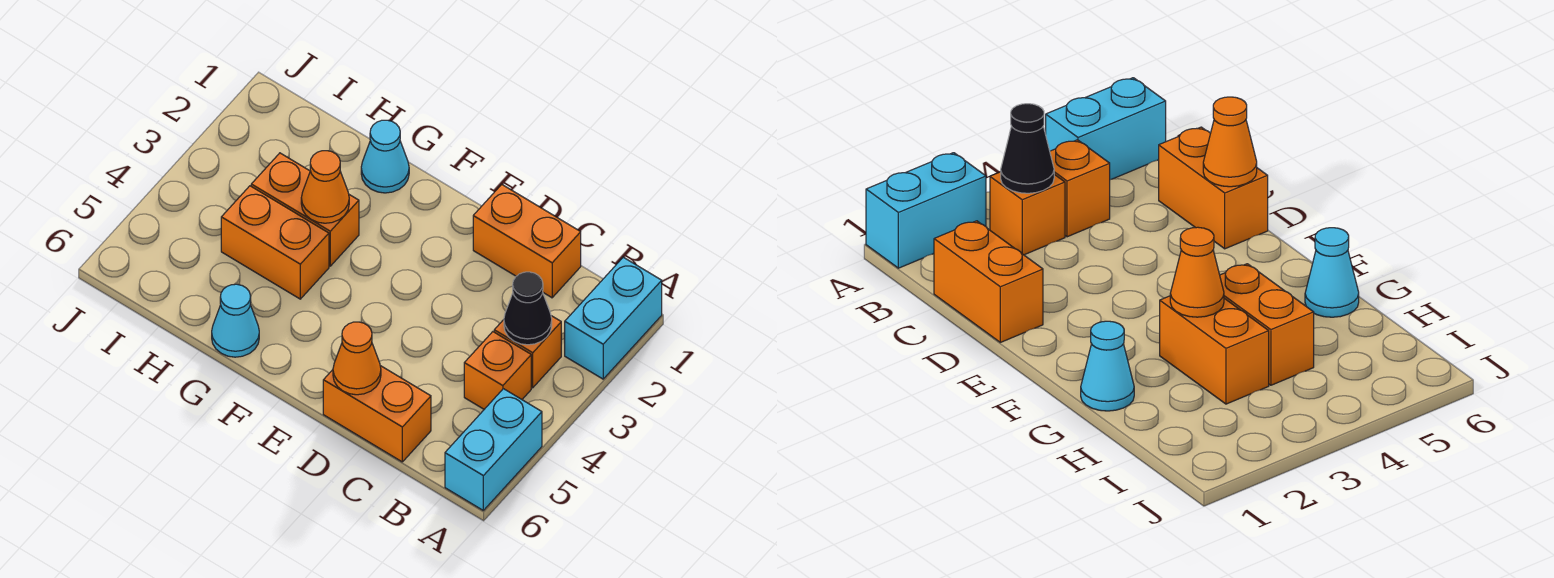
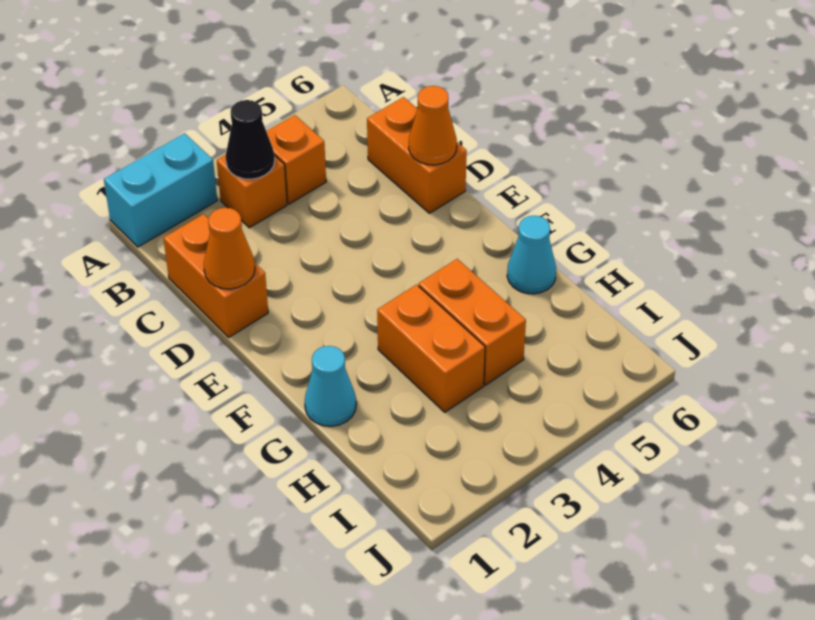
cyan 1x2 brick [445,389,542,510] -> none
orange 1x1 cone [301,151,349,223] -> orange 1x1 cone moved to [204,208,255,289]

